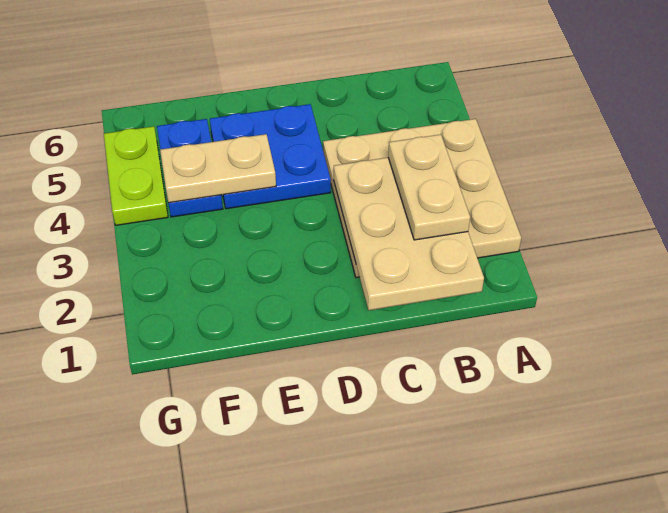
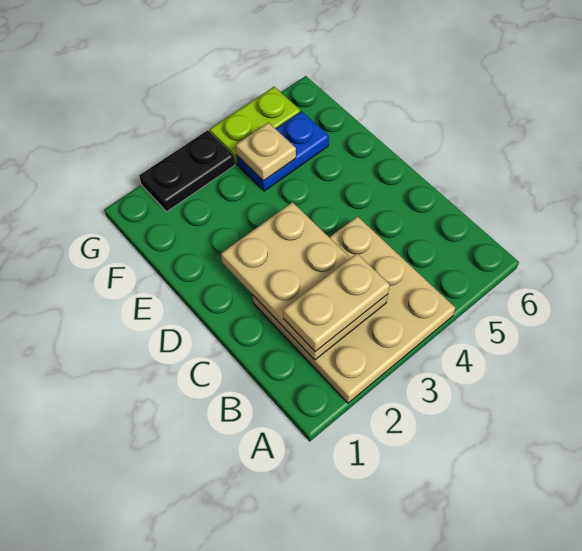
tan 2x3 plate [334,158,484,310] -> tan 2x3 plate turned to [221,202,388,360]
blue 2x2 plate [210,104,331,209] -> none
tan 1x2 plate [160,134,276,203] -> tan 1x1 plate [236,122,296,181]
none -> black 1x2 plate [139,130,235,211]

